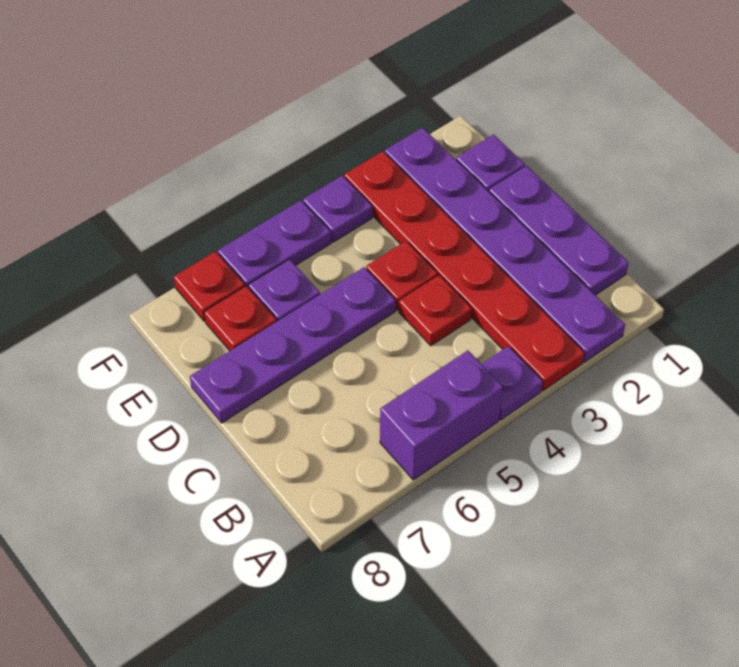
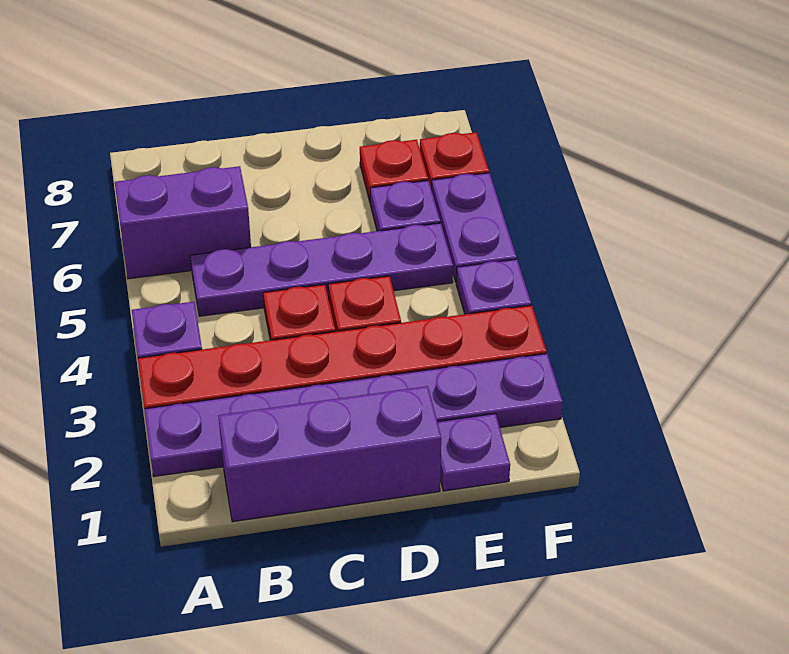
purple 1x2 brick [380,350,503,480] -> purple 1x2 brick turned to [115,166,251,279]
purple 1x3 plate [489,166,629,295] -> purple 1x3 brick [218,386,441,522]
purple 1x4 plate [190,267,395,423] -> purple 1x4 plate turned to [190,223,453,316]

